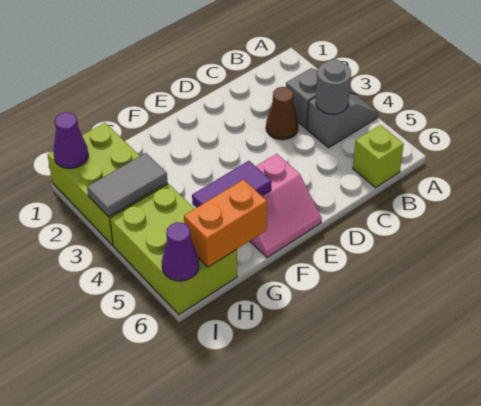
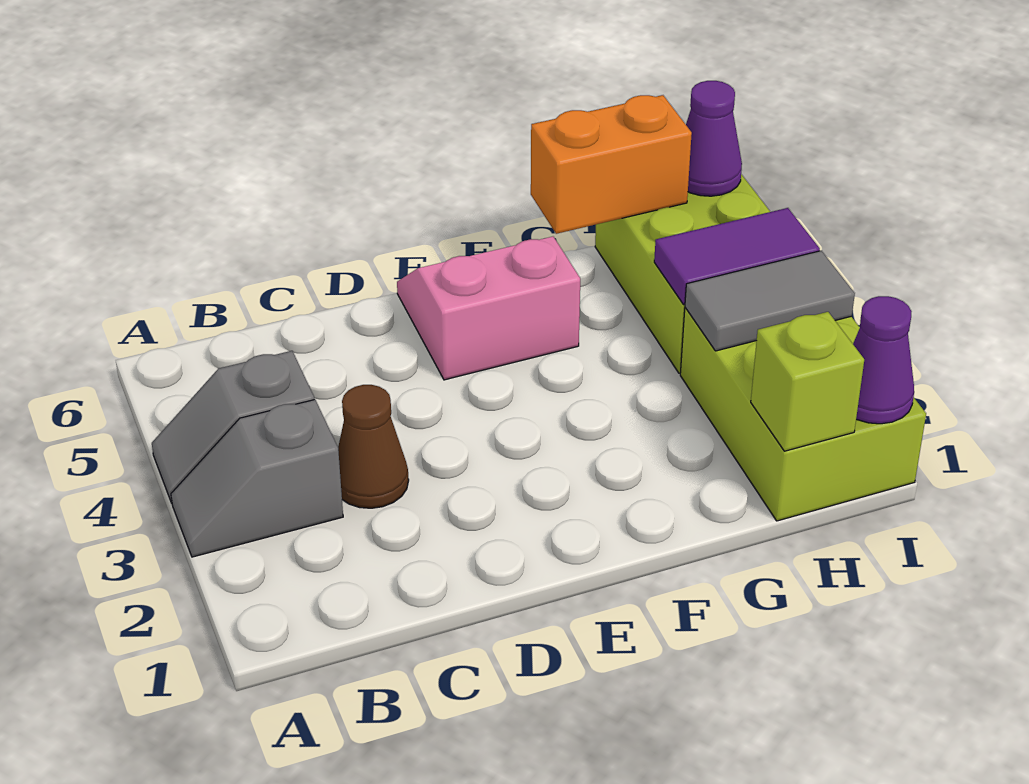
grey 1x1 round brick [316,60,351,114] -> none
lime 1x1 brick [353,125,404,188] -> lime 1x1 brick moved to [751,312,864,451]
purple 1x2 tile [192,161,271,208] -> purple 1x2 tile moved to [654,208,820,305]

